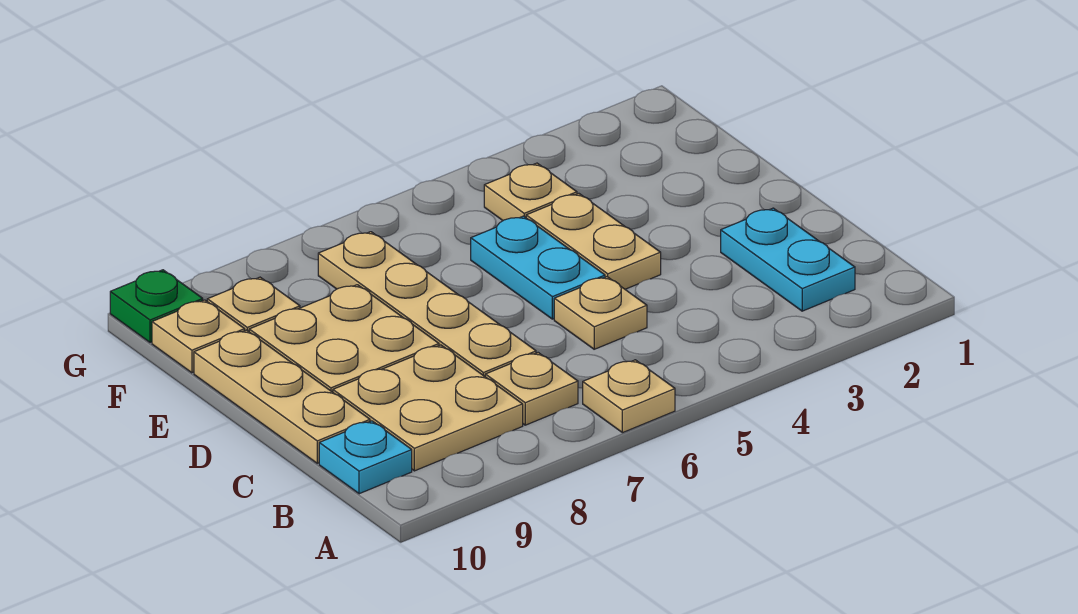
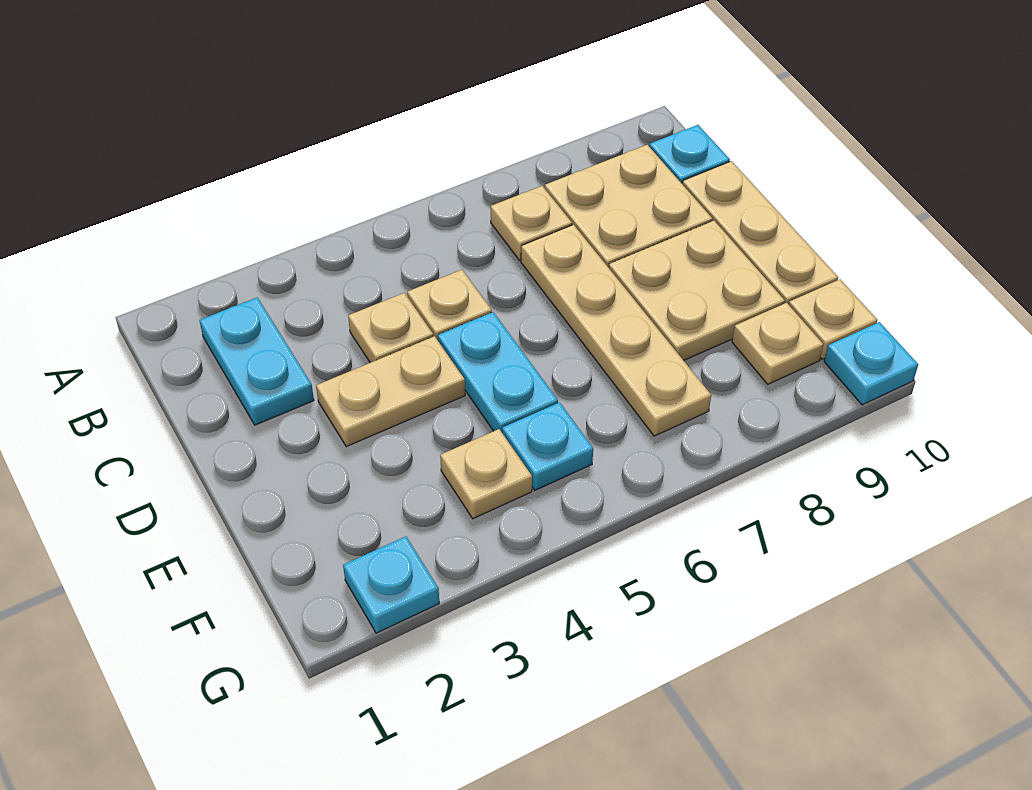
tan 1x1 plate [583,360,675,433] -> tan 1x1 plate moved to [348,293,433,363]
tan 1x2 plate [526,193,661,289] -> tan 1x2 plate turned to [316,336,465,447]
none -> cyan 1x1 plate [502,402,593,490]
none -> cyan 1x1 plate [343,536,439,633]
green 1x1 plate [110,270,203,343] -> cyan 1x1 plate [824,322,918,405]

